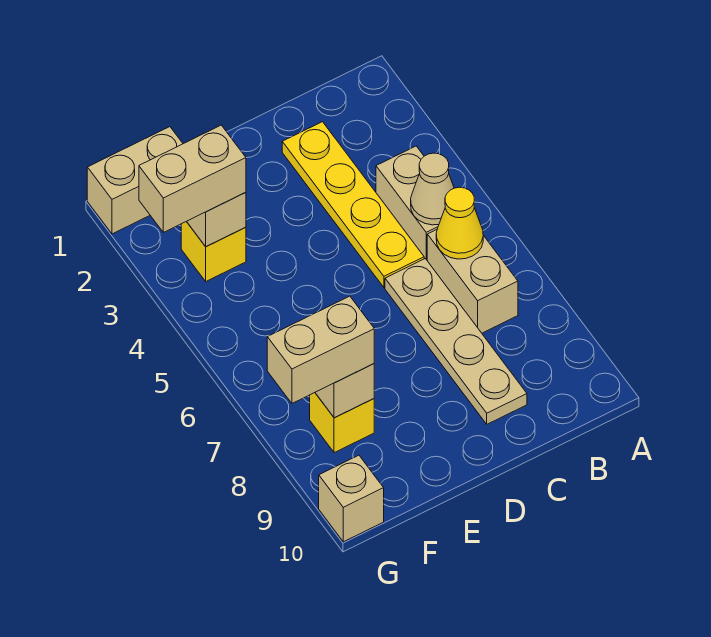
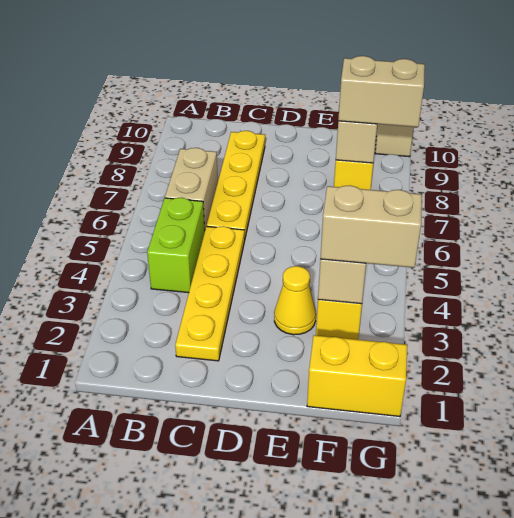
tan 1x2 brick [376,146,439,260] -> lime 1x2 brick [147,198,205,293]
tan 1x1 cone [411,153,454,225] -> none
yellow 1x1 cone [436,187,483,259] -> yellow 1x1 cone moved to [274,266,316,335]
tan 1x4 plate [385,259,527,424] -> yellow 1x4 plate [207,131,265,238]
tan 1x2 brick [87,127,183,234] -> yellow 1x2 brick [307,335,407,416]

